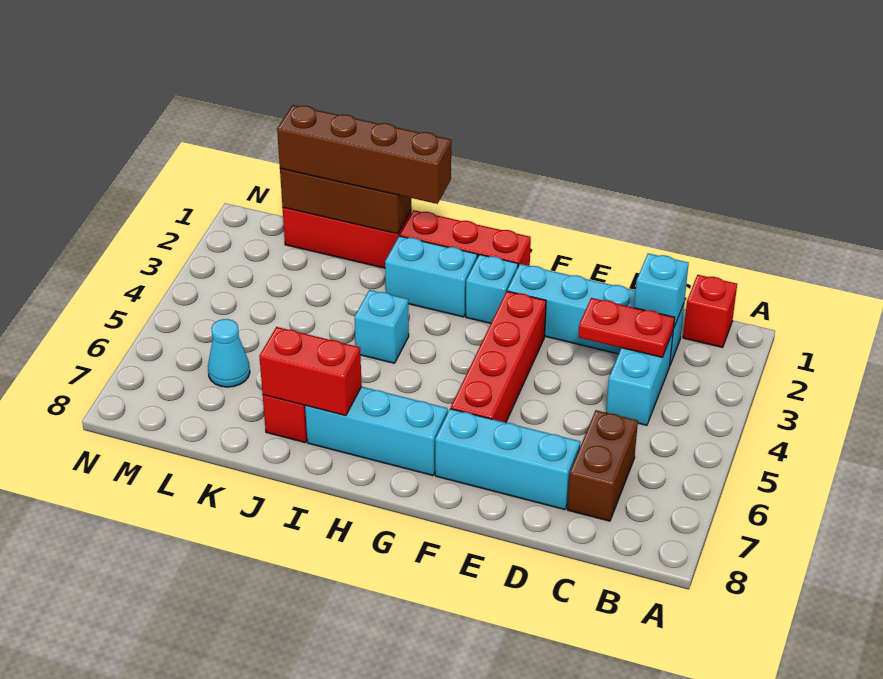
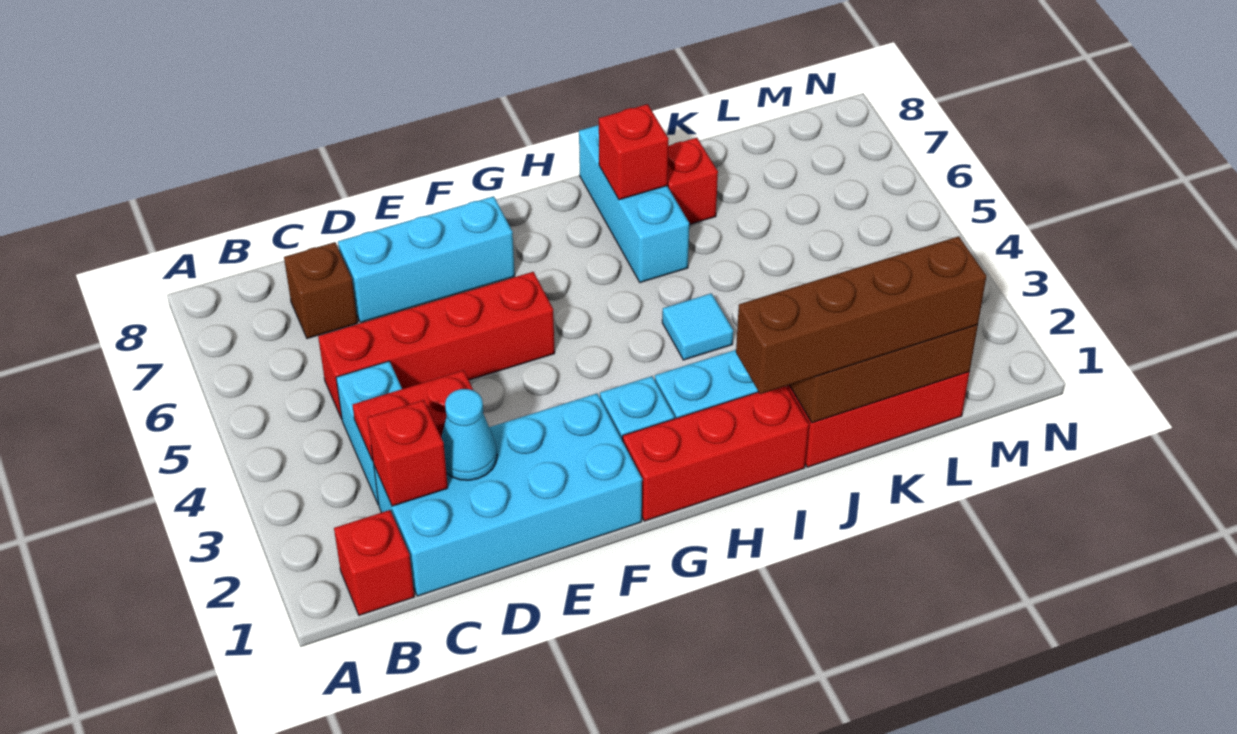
cyan 1x4 brick [507,264,684,365] -> cyan 2x4 brick [374,394,642,596]
cyan 1x1 brick [634,253,689,327] -> red 1x1 brick [368,400,448,506]
brown 1x2 brick [567,410,638,521] -> brown 1x1 brick [284,242,358,339]
red 1x4 brick [451,291,546,423] -> red 1x4 brick turned to [318,272,555,419]
cyan 1x3 brick [305,387,448,476] -> cyan 1x3 brick turned to [579,125,689,282]
cyan 1x1 brick [355,290,409,363] -> cyan 1x1 tile [662,293,733,360]
red 1x2 brick [259,327,362,416] -> red 1x1 brick [599,104,669,200]
cyan 1x1 cone [208,319,250,387] -> cyan 1x1 cone moved to [441,389,497,480]

